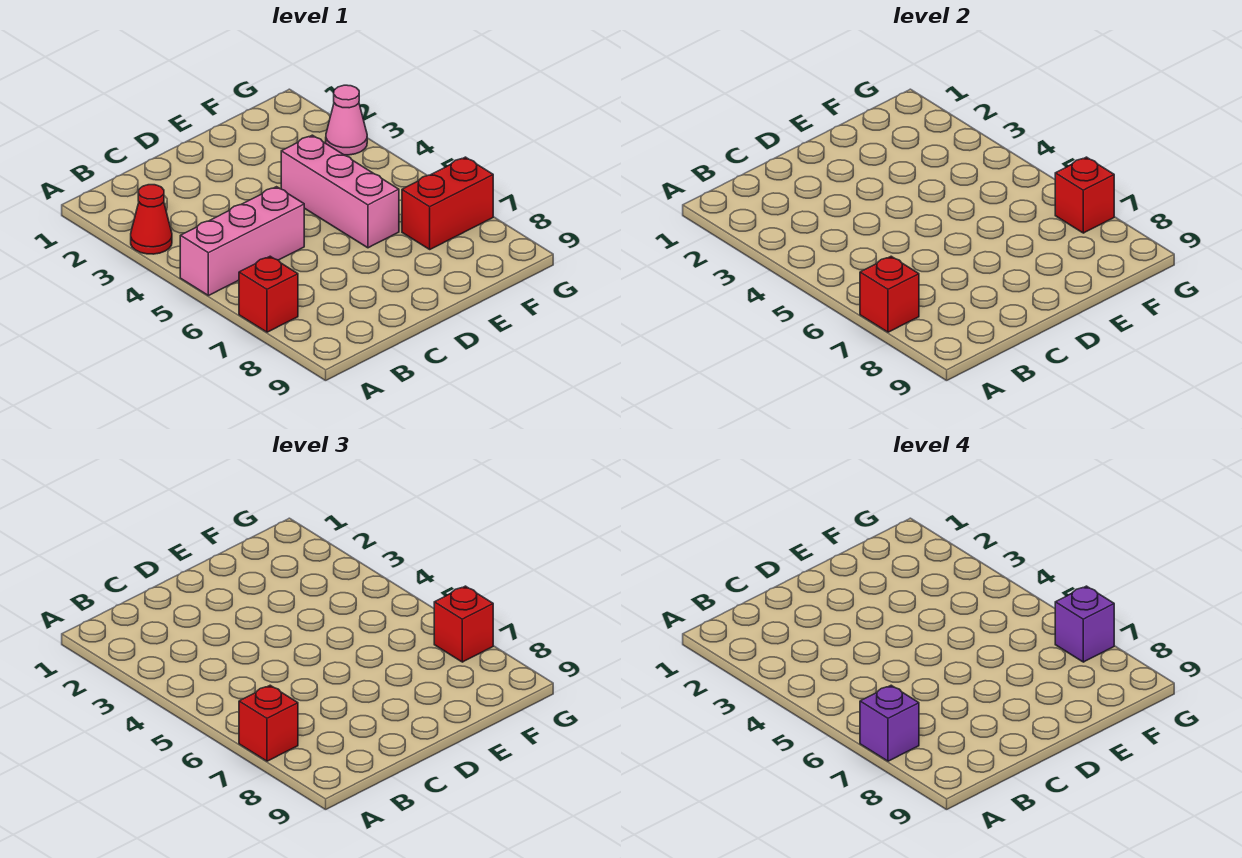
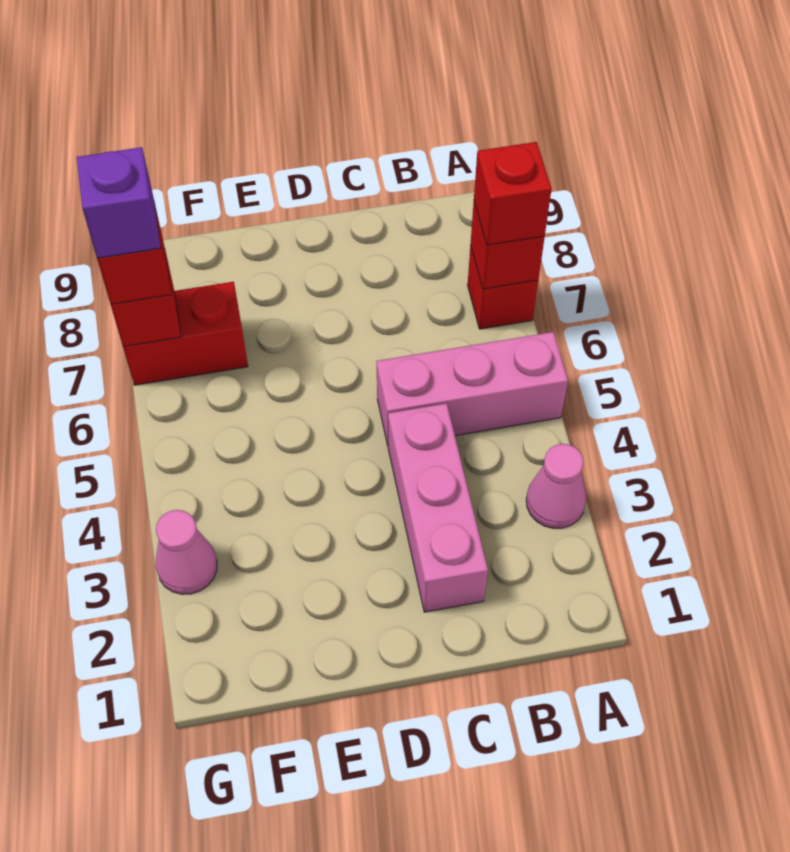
red 1x1 cone [131,185,172,254] -> pink 1x1 cone [526,444,586,528]
purple 1x1 brick [860,685,919,761] -> none
pink 1x3 brick [281,135,399,248] -> pink 1x3 brick moved to [388,403,488,612]

